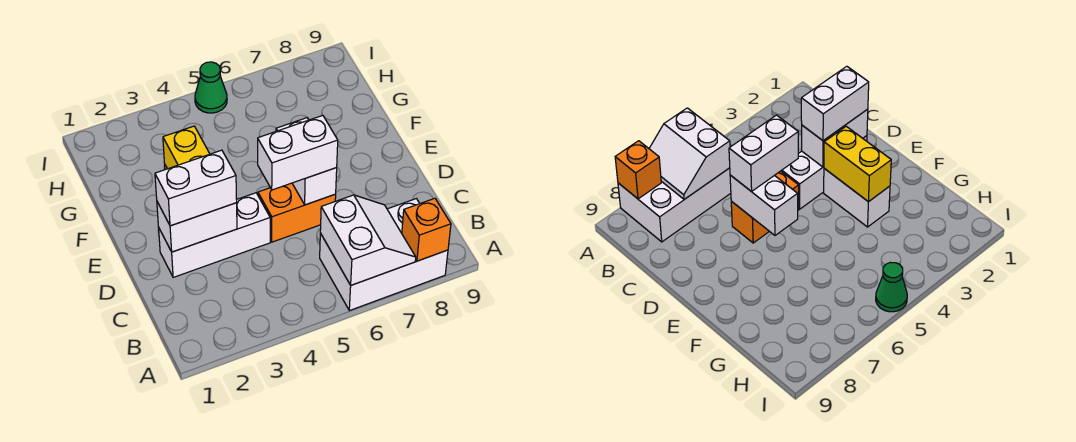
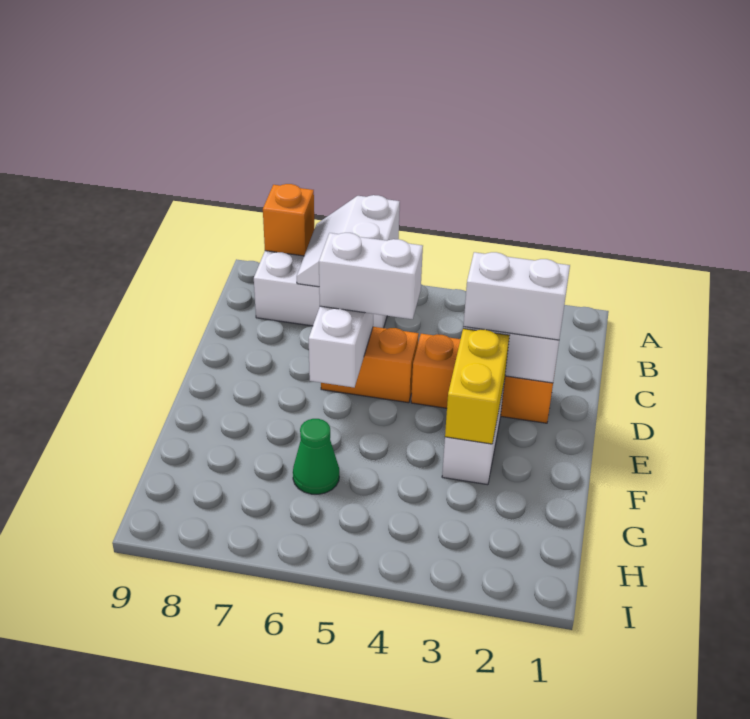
white 1x3 brick [158,193,270,277] -> orange 1x3 brick [411,334,555,423]
green 1x1 cone [195,62,227,113] -> green 1x1 cone moved to [293,419,339,494]

